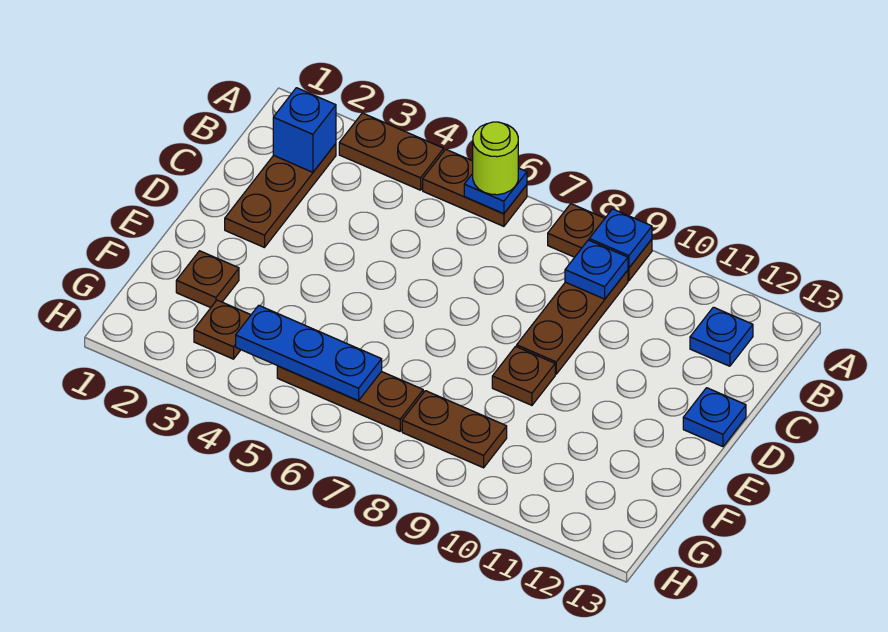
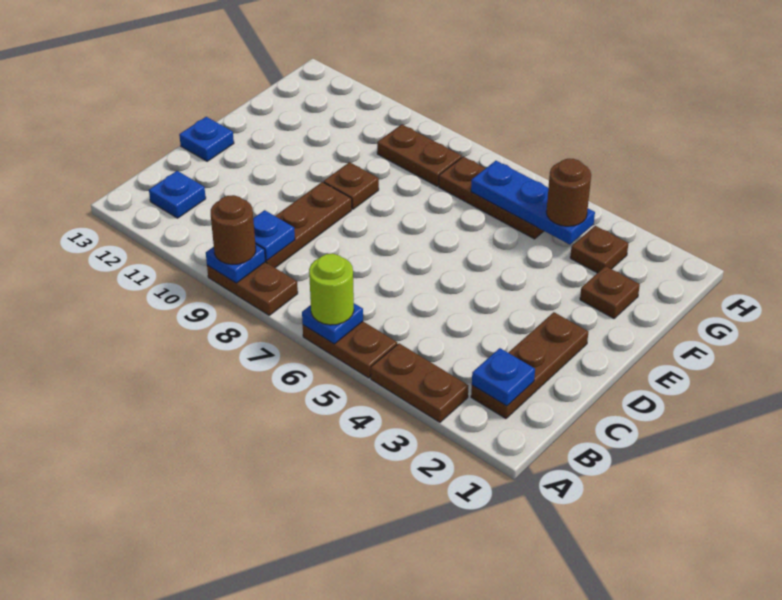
none -> brown 1x1 round brick [211,195,256,264]
blue 1x1 brick [273,88,336,172] -> blue 1x1 plate [472,348,535,406]
none -> brown 1x1 round brick [546,159,591,226]

